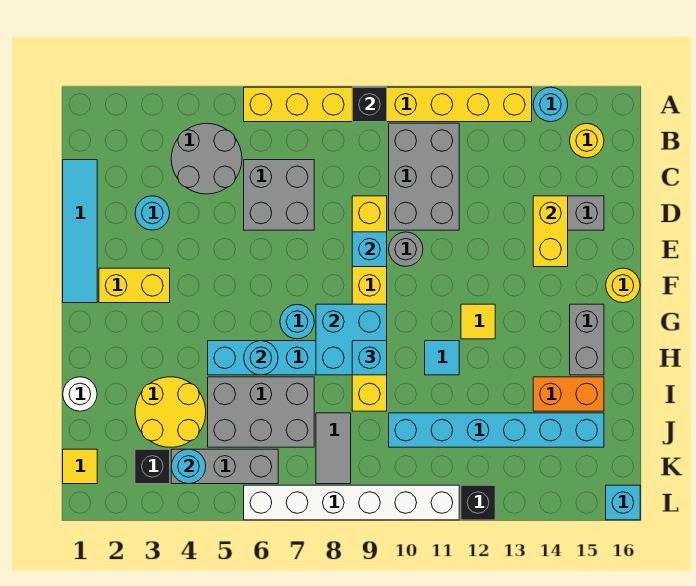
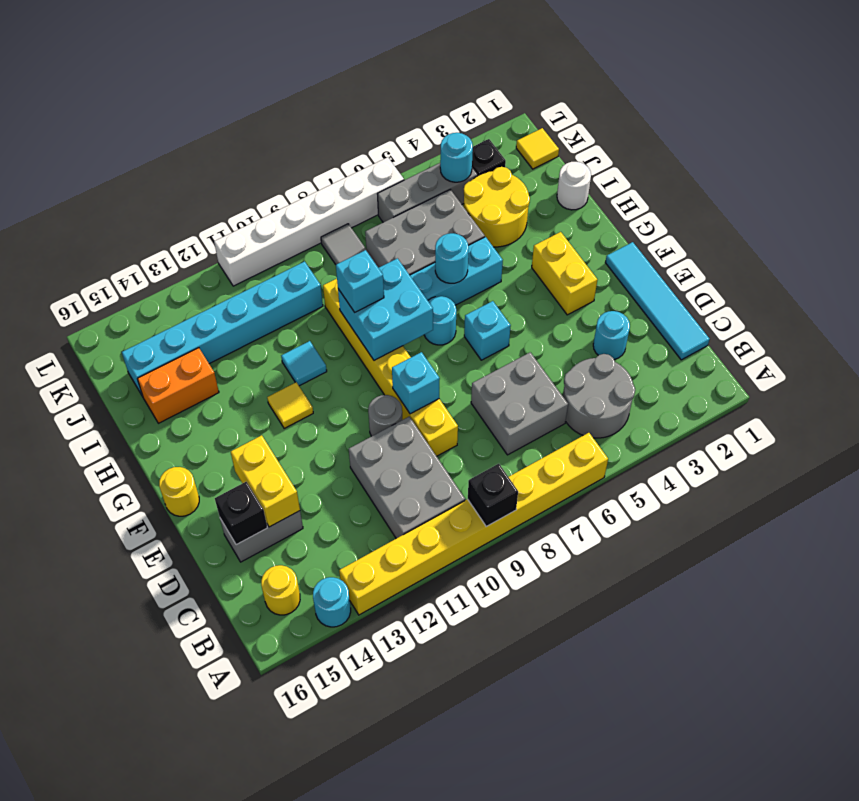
yellow 1x2 brick [99,268,170,303] -> yellow 1x2 brick turned to [532,232,597,315]
grey 1x2 brick [570,304,604,375] -> none
black 1x1 brick [461,485,495,520] -> black 1x1 brick moved to [215,482,267,545]
cyan 1x1 brick [606,485,640,520] -> cyan 1x1 brick moved to [464,301,511,360]

